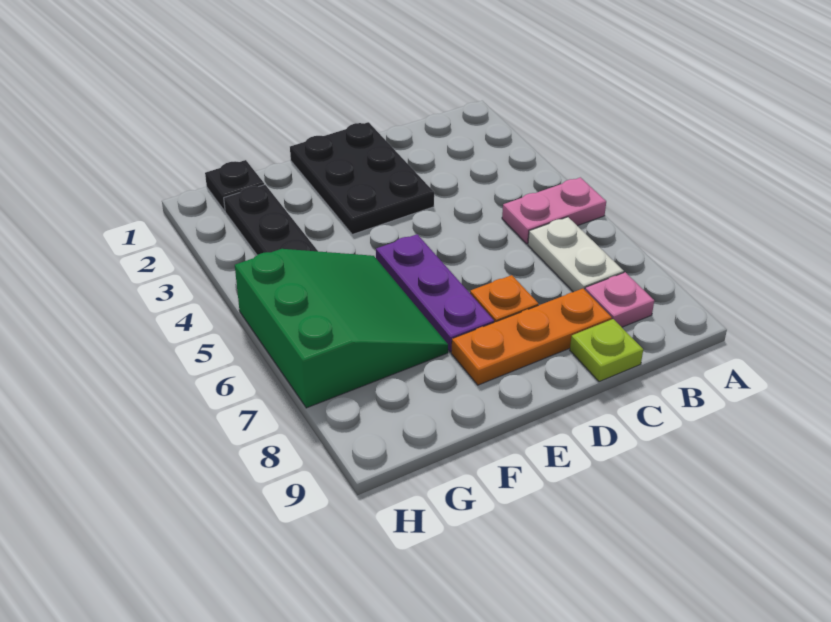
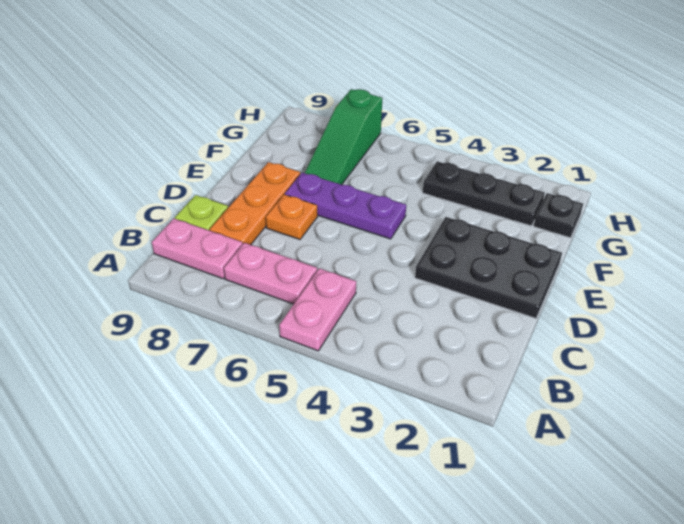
white 1x2 plate [528,217,624,292] -> pink 1x2 plate [224,243,317,304]
pink 1x1 plate [585,272,654,327] -> pink 1x2 plate [152,219,243,279]
green 3x3 slope [235,249,448,408] -> green 1x3 slope [305,89,382,185]

